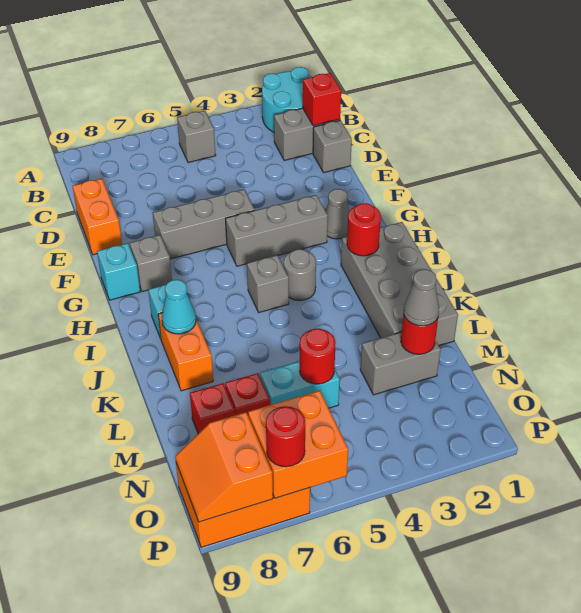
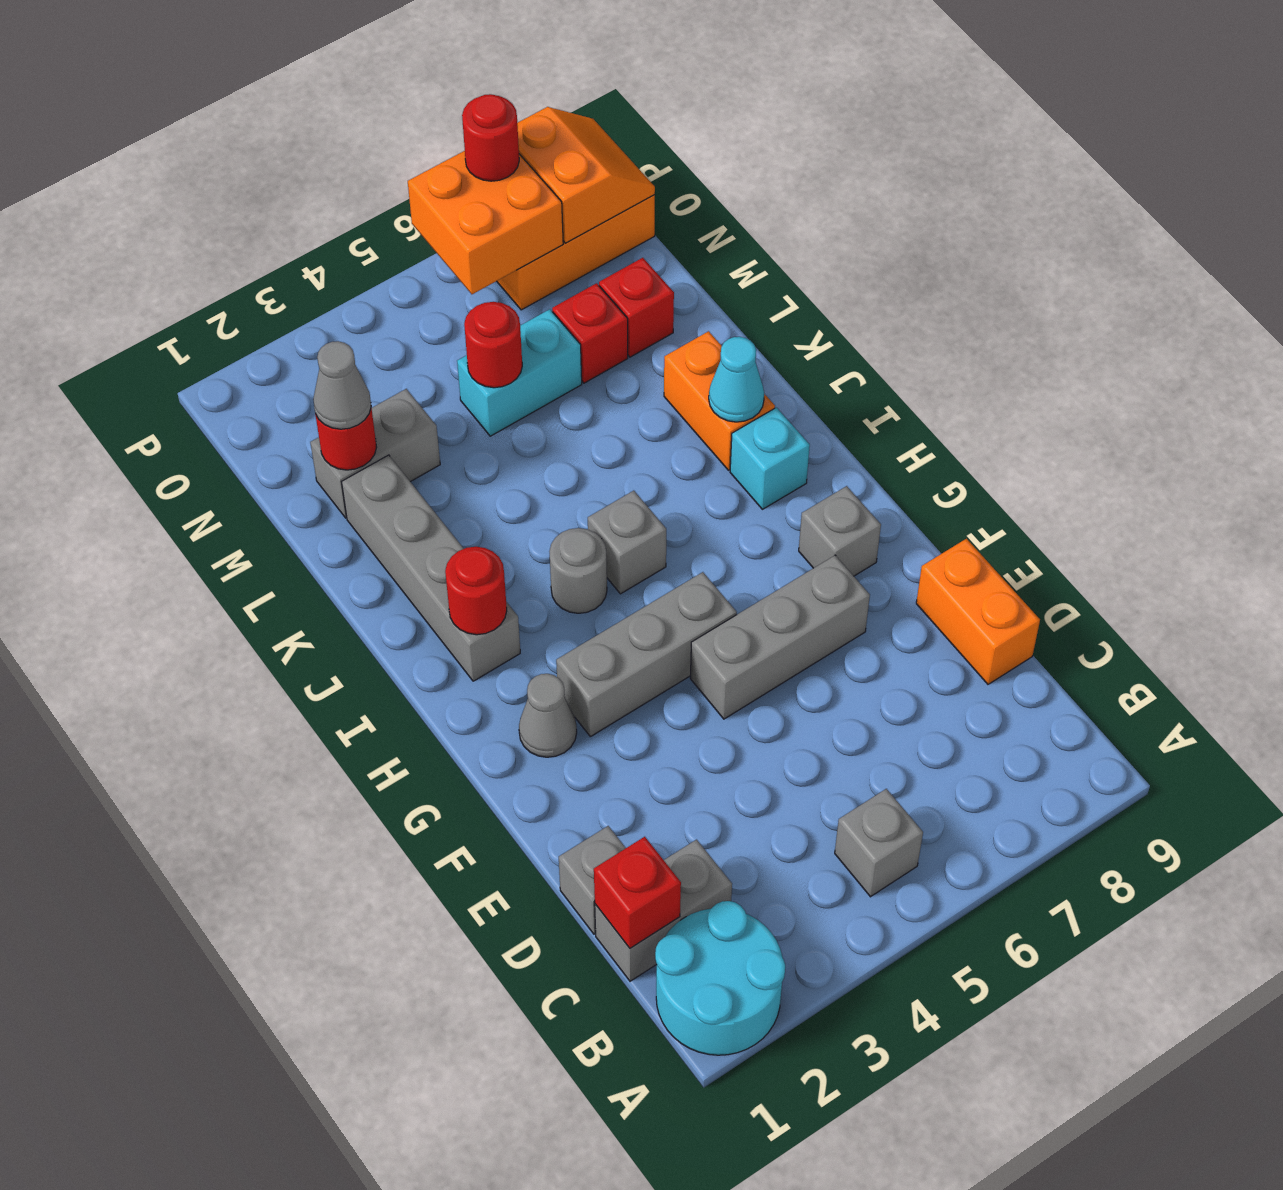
cyan 1x1 brick [97,243,140,300] -> none
grey 2x4 brick [341,222,458,346] -> grey 1x4 brick [342,455,520,681]

